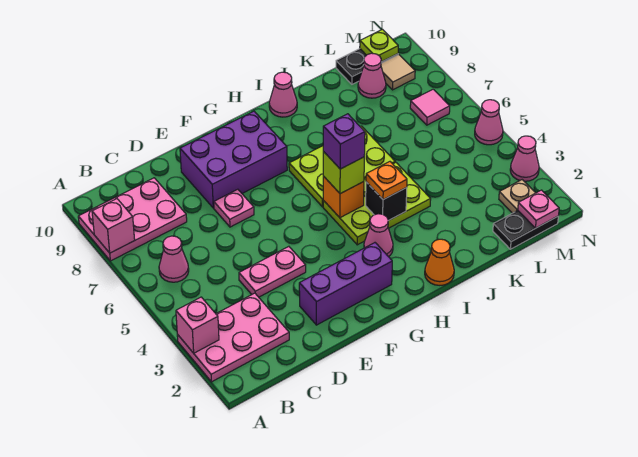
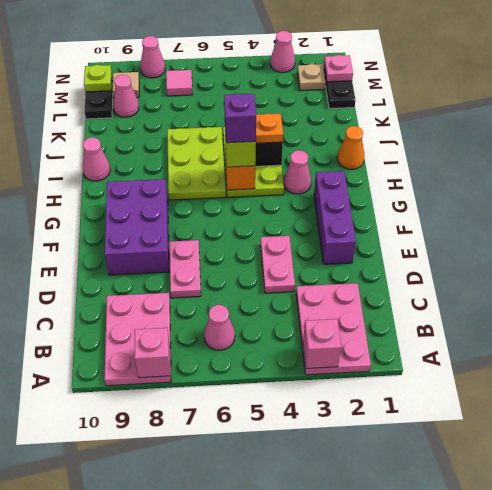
pink 1x1 plate [214,189,254,227] -> pink 1x2 plate [170,240,201,298]
pink 1x1 cone [475,100,503,145] -> pink 1x1 cone moved to [140,36,165,78]

